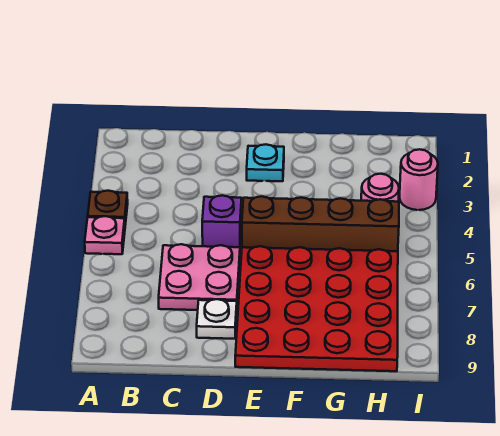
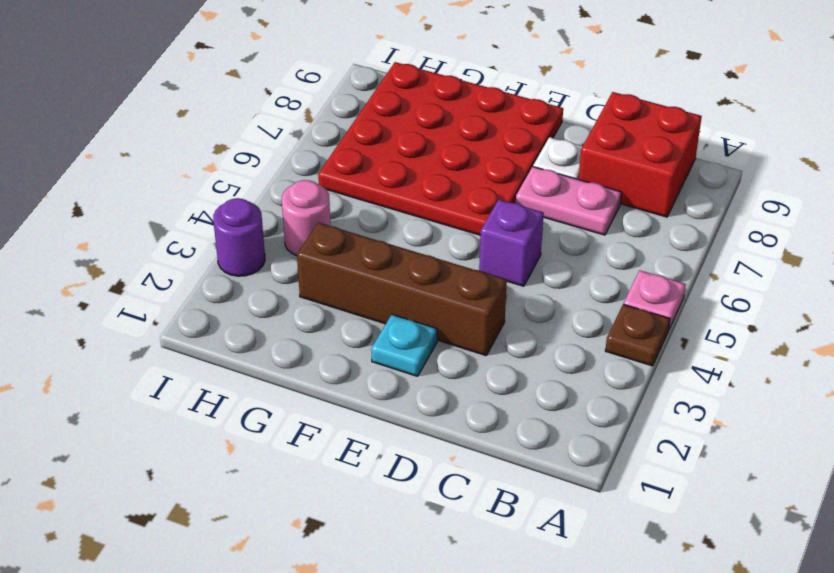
none -> red 2x2 brick [579,92,702,217]
pink 2x2 plate [159,244,240,310] -> pink 1x2 plate [516,167,622,235]
brown 1x4 brick [242,196,399,251] -> brown 1x4 brick moved to [297,223,507,356]
pink 1x1 round brick [400,149,438,210] -> purple 1x1 round brick [213,198,265,276]

